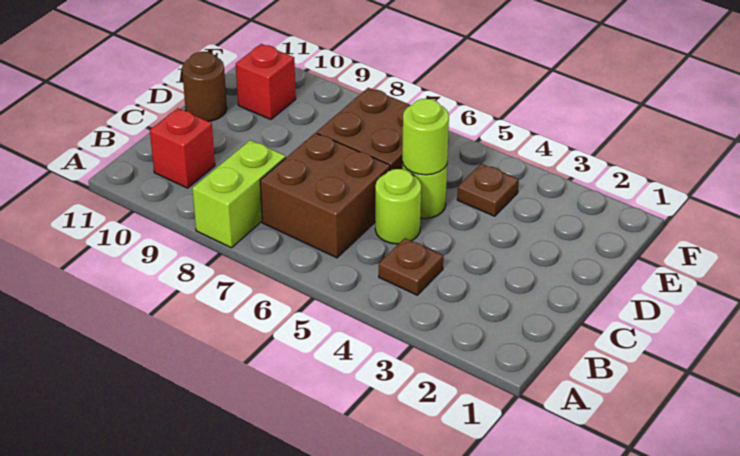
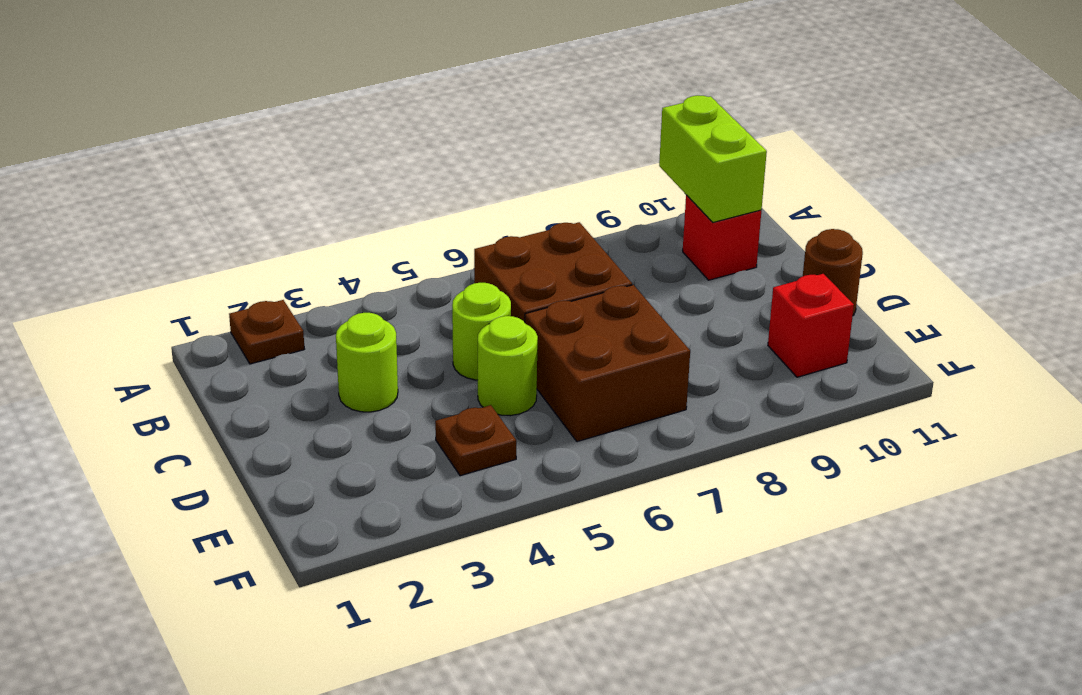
lime 1x2 brick [192,140,286,248] -> lime 1x2 brick moved to [659,96,767,222]
brown 1x1 plate [379,238,443,295] -> brown 1x1 plate moved to [229,300,304,364]
lime 1x1 round brick [402,99,449,175] -> lime 1x1 round brick moved to [336,313,398,412]

